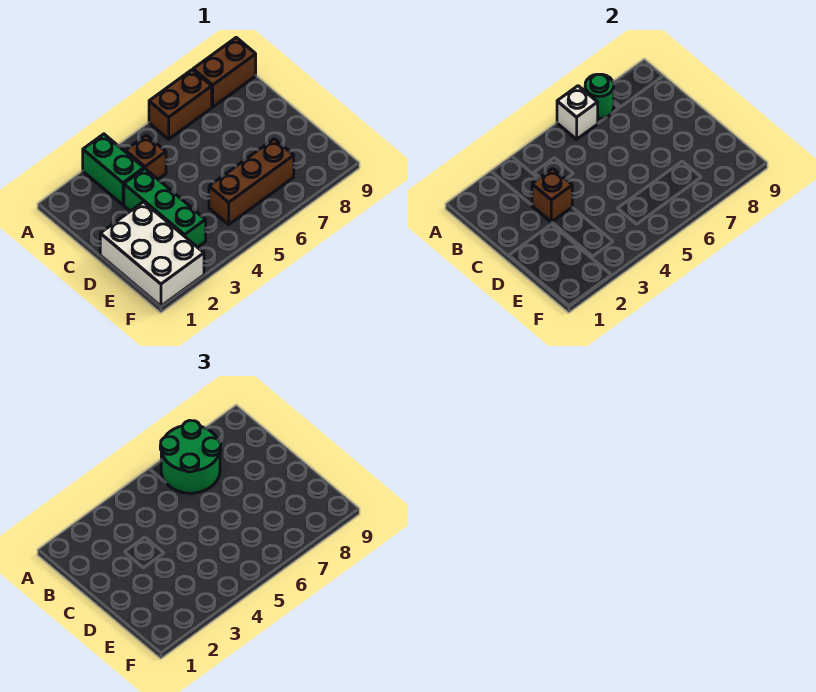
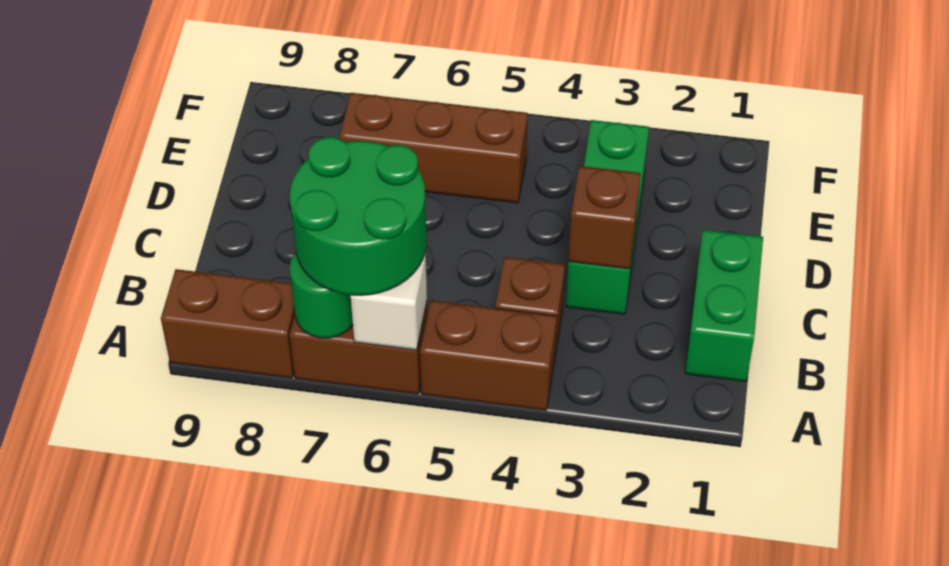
green 1x2 brick [83,134,144,205] -> green 1x2 brick moved to [685,230,763,381]
none -> brown 1x2 brick [420,300,557,410]
white 2x3 brick [100,202,204,306] -> none

